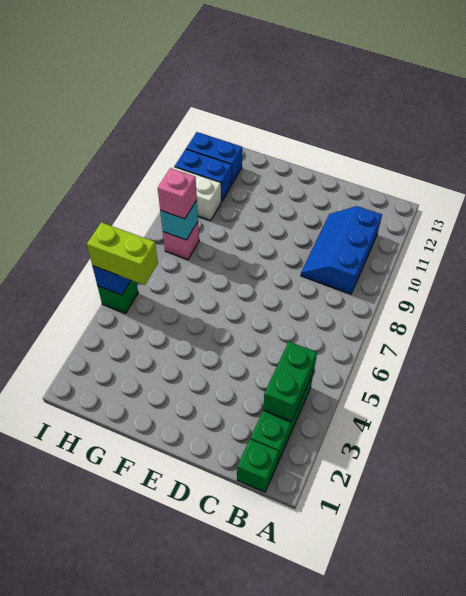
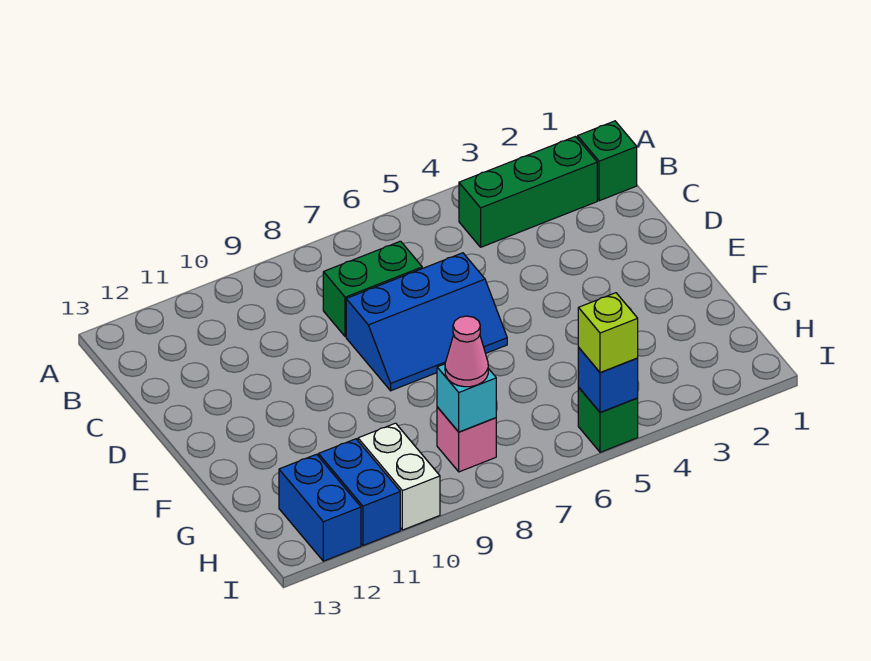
green 1x2 brick [263,342,317,422] -> green 1x2 brick moved to [323,241,422,337]
blue 2x3 slope [301,206,382,294] -> blue 2x3 slope moved to [346,253,507,391]
lime 1x2 brick [87,222,158,285] -> lime 1x1 brick [578,293,638,373]
pink 1x1 brick [158,168,197,219] -> pink 1x1 cone [445,316,488,387]

